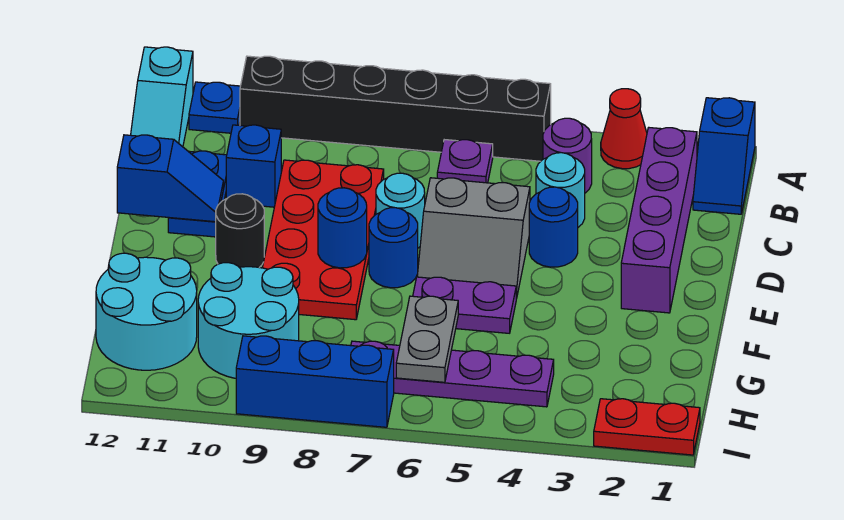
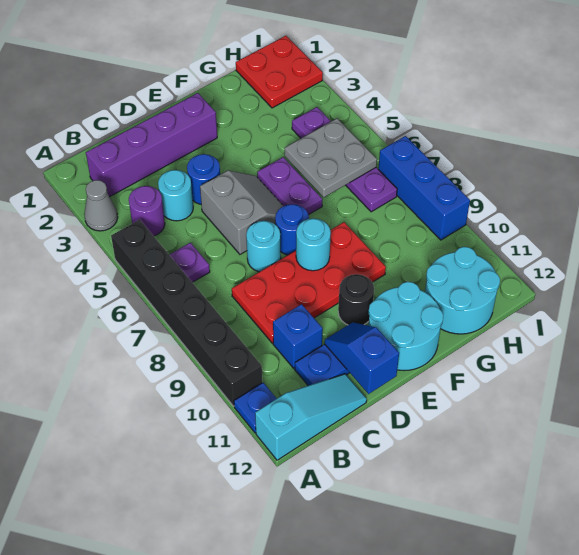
blue 1x2 slope [693,98,755,214] -> none
red 1x1 cone [601,89,647,169] -> grey 1x1 cone [84,180,118,231]
blue 1x1 round brick [318,188,367,268] -> cyan 1x1 round brick [296,218,331,271]
grey 1x2 plate [396,296,458,382] -> grey 2x2 plate [285,119,377,197]
cyan 2x2 round brick [198,263,299,378] -> cyan 2x2 round brick moved to [368,282,443,371]
red 1x2 plate [594,399,700,455] -> red 2x2 plate [236,36,323,108]

